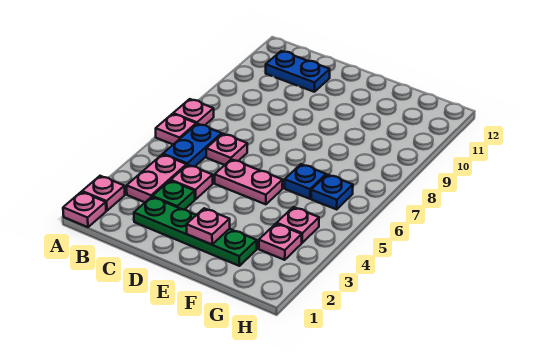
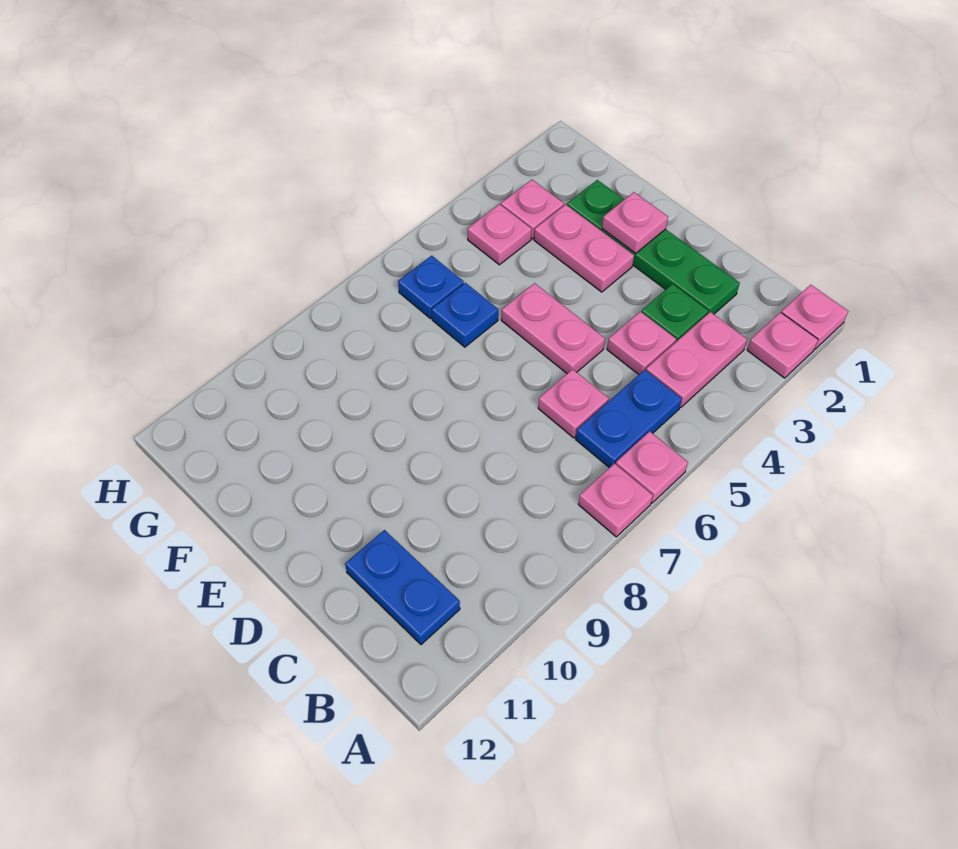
none -> pink 1x2 plate [534,205,634,292]

